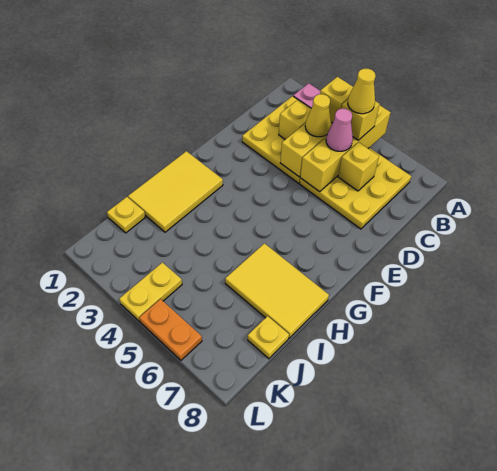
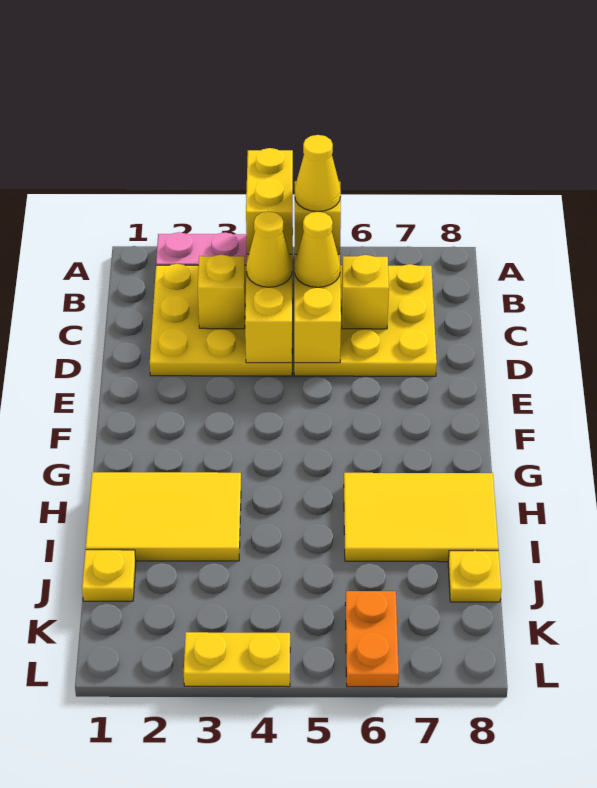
yellow 1x1 brick [320,77,353,123] -> yellow 1x2 brick [246,148,293,254]
pink 1x1 cone [326,109,353,151] -> yellow 1x1 cone [294,212,340,287]
yellow 2x3 tile [128,151,223,232] -> yellow 2x3 tile turned to [86,472,241,561]
yellow 1x2 plate [119,262,182,321] -> yellow 1x2 plate turned to [184,632,290,687]
orange 1x2 plate [139,299,202,360] -> orange 1x2 plate turned to [345,591,399,687]

